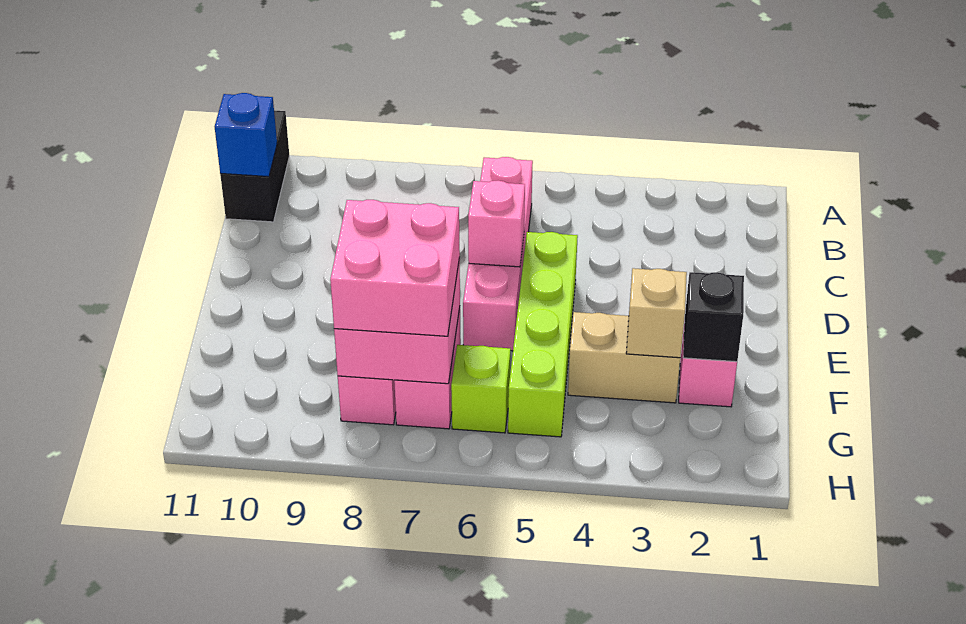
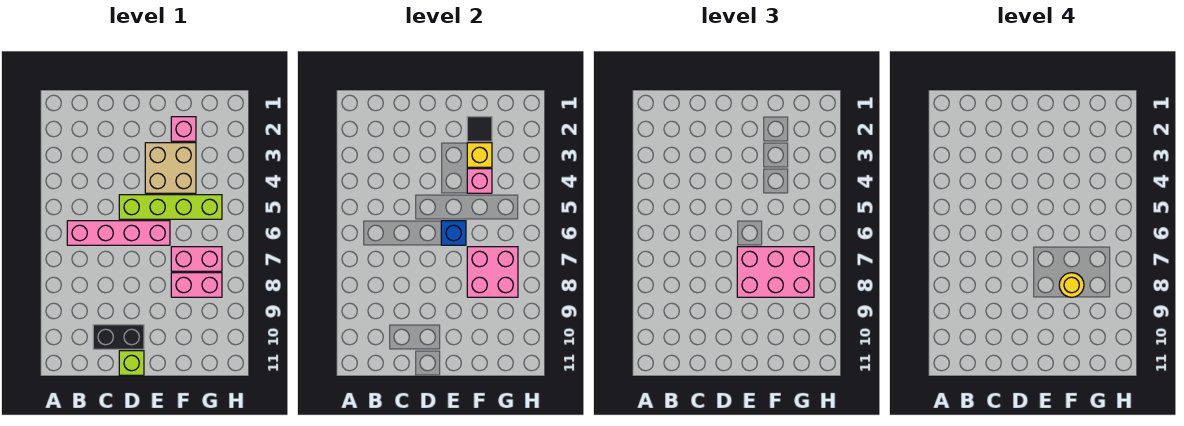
black 1x2 brick [220,110,289,222] -> black 1x2 brick moved to [93,325,144,349]
blue 1x1 brick [215,93,277,177] -> blue 1x1 brick moved to [441,221,466,245]
pink 1x1 brick [468,180,525,267] -> pink 1x1 brick moved to [467,169,492,193]
black 1x1 brick [683,272,744,362] -> black 1x1 tile [467,117,492,141]
tan 1x2 brick [568,312,680,403] -> tan 2x2 brick [145,143,196,193]
tan 1x1 brick [626,268,687,358] -> yellow 1x1 brick [467,143,492,167]
pink 2x2 brick [330,200,460,336] -> pink 2x3 brick [737,247,814,297]
none -> yellow 1x1 round brick [1059,273,1084,297]
lime 1x1 brick [451,345,511,433] -> lime 1x1 brick moved to [119,351,144,375]

